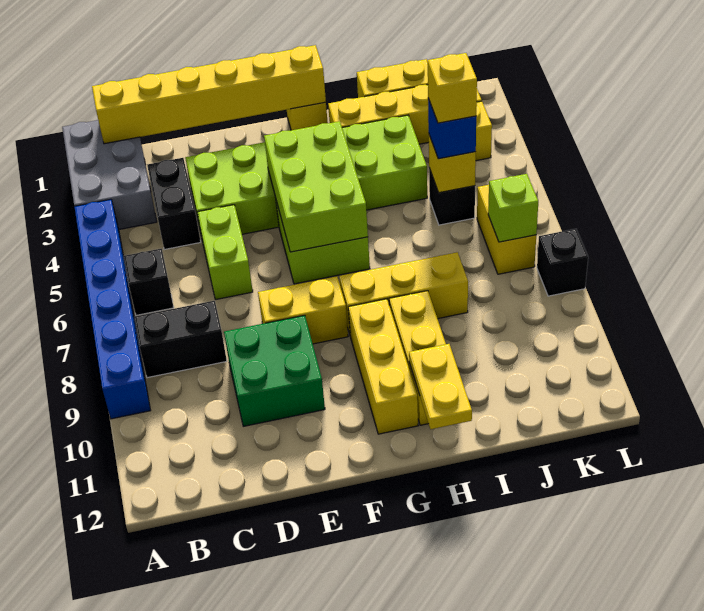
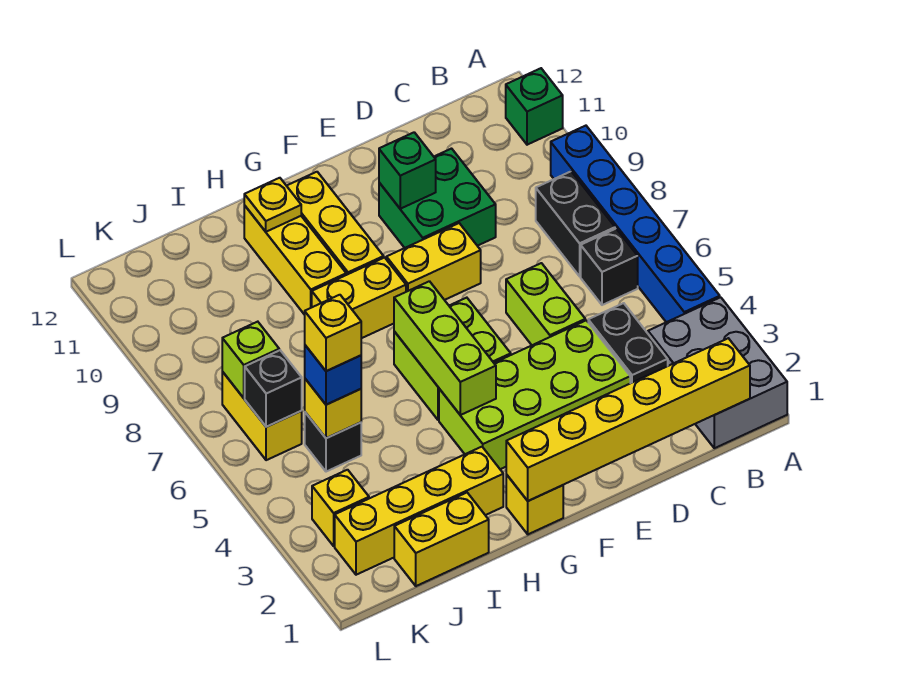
none -> green 1x1 brick [506,68,563,145]
black 1x2 brick [134,301,227,378] -> black 1x2 brick turned to [536,172,615,276]
lime 2x6 brick [185,115,427,237] -> lime 2x4 brick [439,320,630,469]
none -> green 1x1 brick [379,132,436,209]
lime 2x3 brick [264,121,368,252] -> lime 1x3 brick [394,281,496,415]
yellow 1x3 brick [339,252,468,334] -> yellow 1x2 brick [312,258,406,338]
yellow 1x2 plate [409,344,472,429] -> yellow 1x1 plate [244,178,301,232]
black 1x1 brick [537,229,588,296] -> black 1x1 brick moved to [245,350,302,427]

